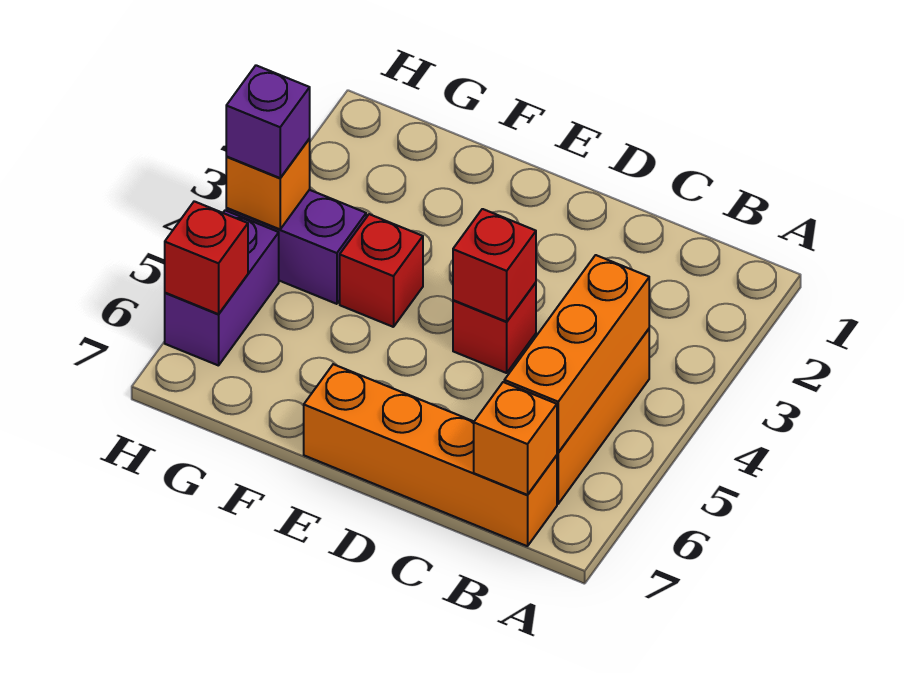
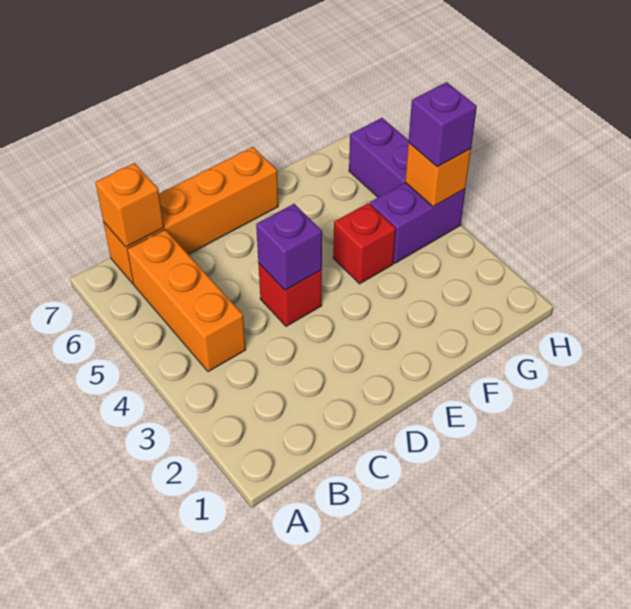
orange 1x3 brick [504,255,649,452] -> none
red 1x1 brick [453,209,536,322] -> purple 1x1 brick [256,204,322,290]
red 1x1 brick [165,201,248,314] -> none

